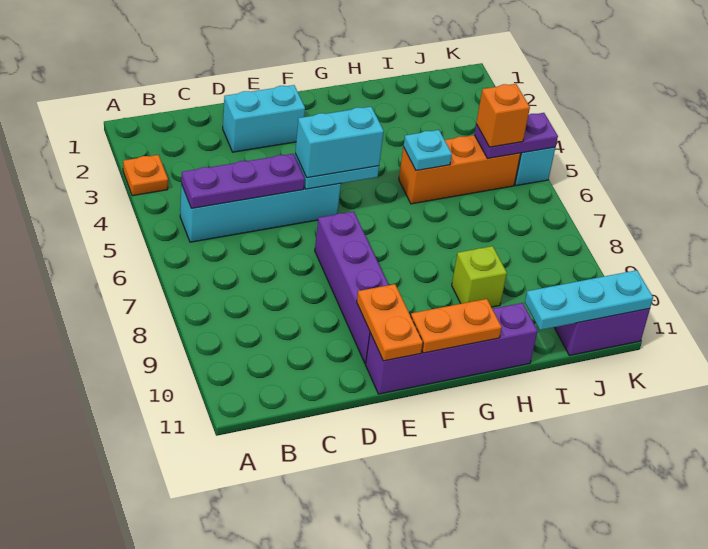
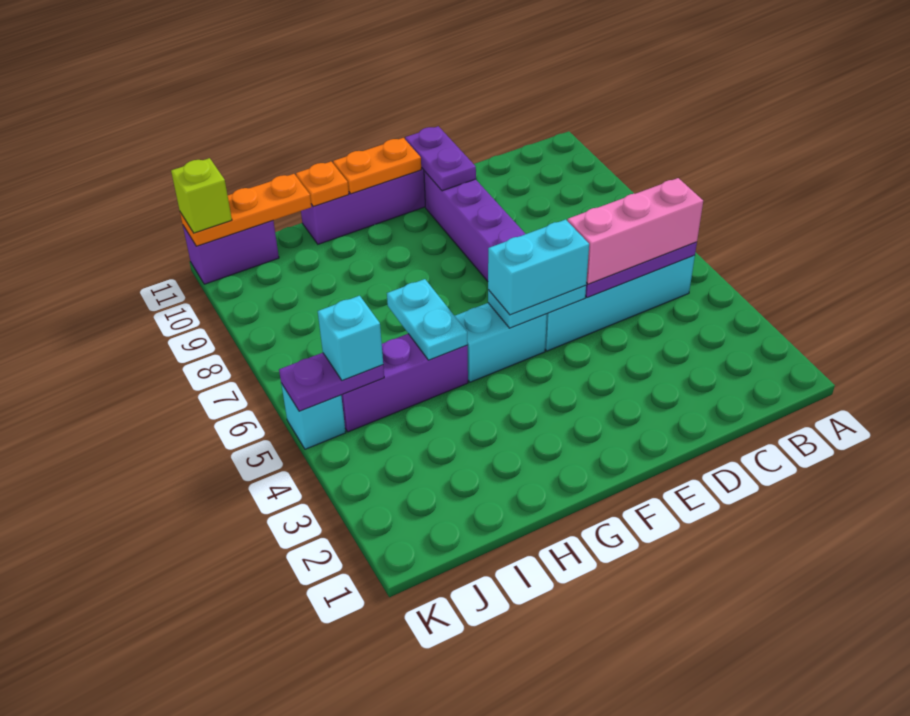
orange 1x1 plate [123,155,168,196] -> orange 1x1 plate moved to [296,162,349,207]
none -> pink 1x3 brick [568,178,703,284]
cyan 1x2 brick [223,85,305,152] -> cyan 1x2 brick moved to [455,303,547,382]
orange 1x2 plate [357,284,423,361] -> purple 1x2 plate [405,126,476,191]
orange 1x3 brick [399,135,521,204] -> purple 1x3 brick [341,334,468,432]
cyan 1x1 plate [403,130,452,171] -> cyan 1x2 plate [387,279,468,360]
lime 1x1 brick [452,246,507,307] -> lime 1x1 brick moved to [171,158,232,233]
cyan 1x3 plate [525,270,653,330] -> orange 1x3 plate [180,174,311,246]
orange 1x1 brick [476,84,530,147] -> cyan 1x1 brick [318,296,383,380]

